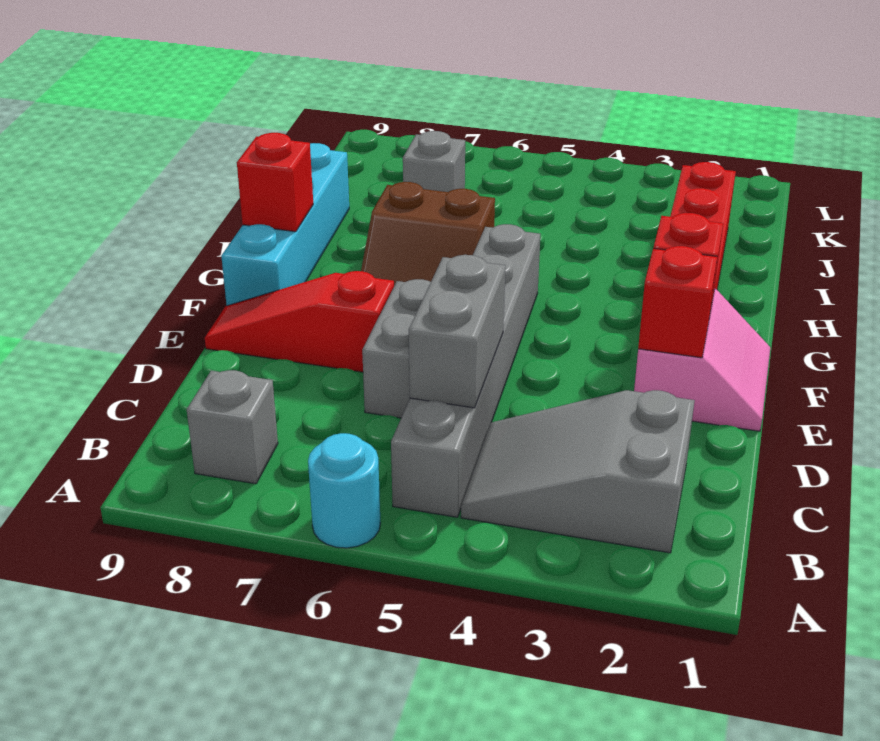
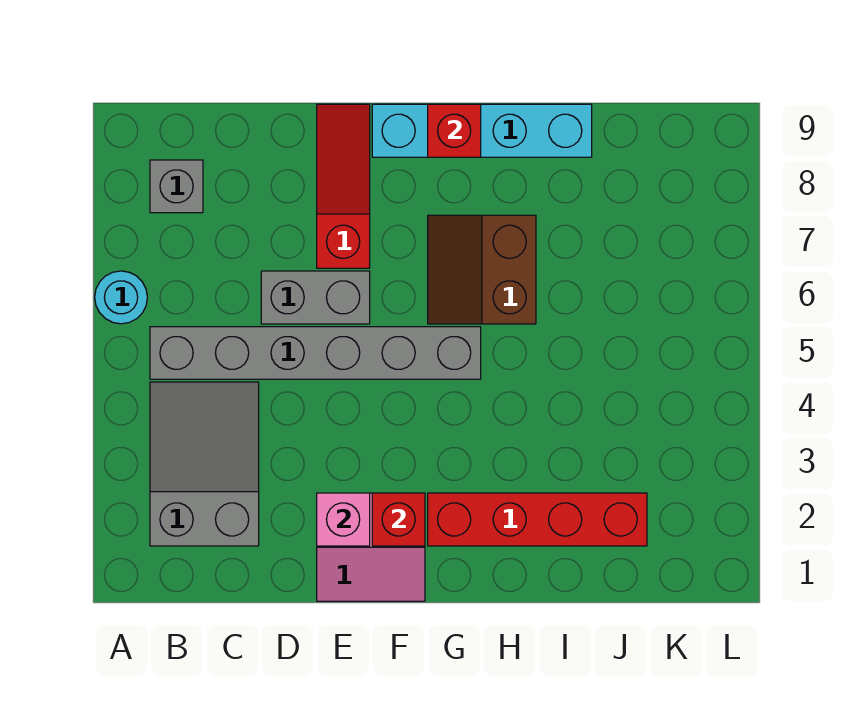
grey 1x2 brick [409,255,505,408] -> none
red 1x1 brick [638,246,717,358] -> pink 1x1 brick [317,493,370,546]
grey 1x1 brick [403,131,465,192] -> none

